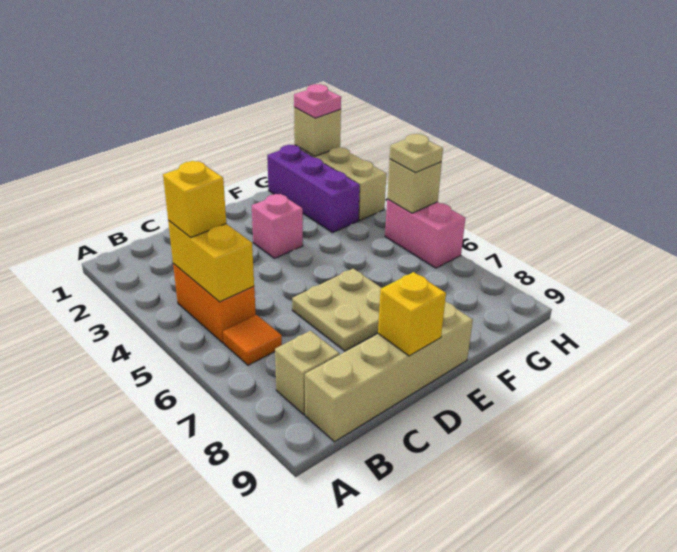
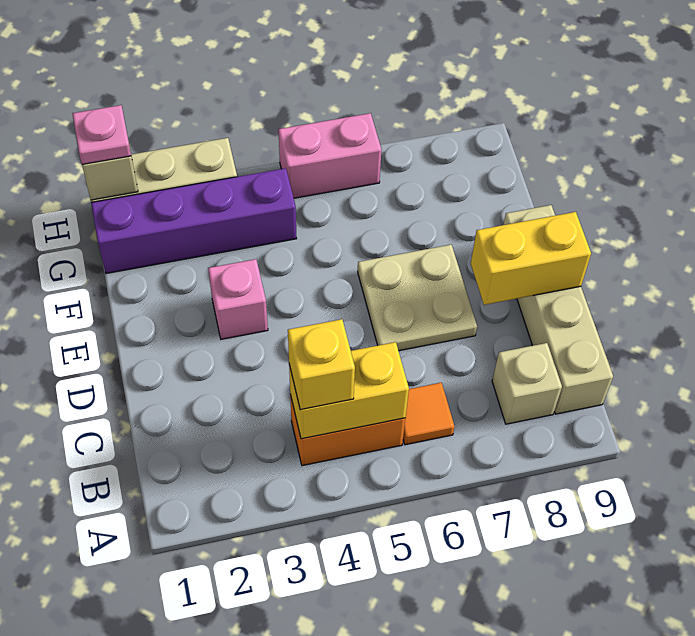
yellow 1x1 brick [378,272,446,356] -> yellow 1x2 brick [471,212,591,305]
purple 1x3 brick [267,145,360,233] -> purple 1x4 brick [91,168,297,274]
tan 1x1 brick [387,159,442,213] -> none
tan 1x1 plate [390,134,443,173] -> none

